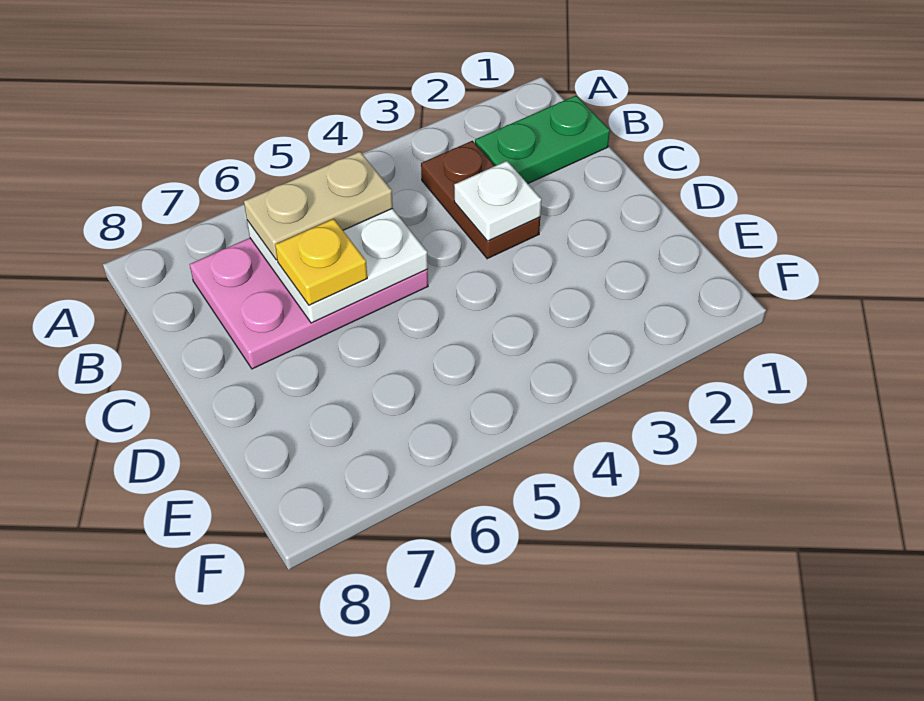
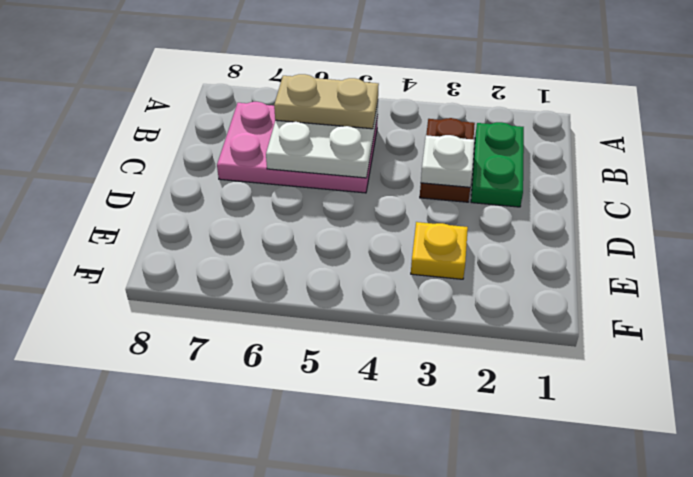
green 1x2 plate [475,96,610,183] -> green 1x2 plate turned to [471,122,524,207]
yellow 1x1 plate [275,219,367,305] -> yellow 1x1 plate moved to [411,222,468,279]

